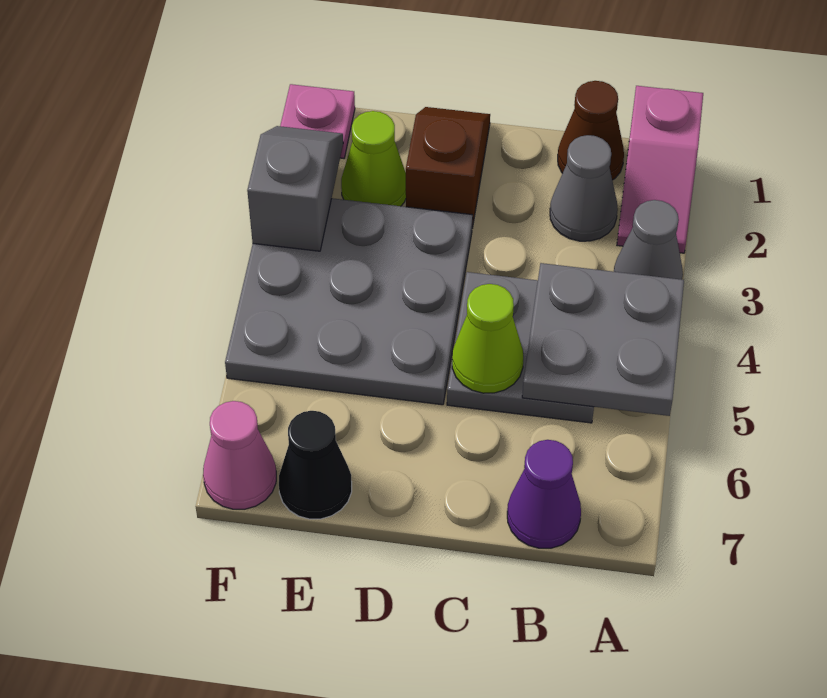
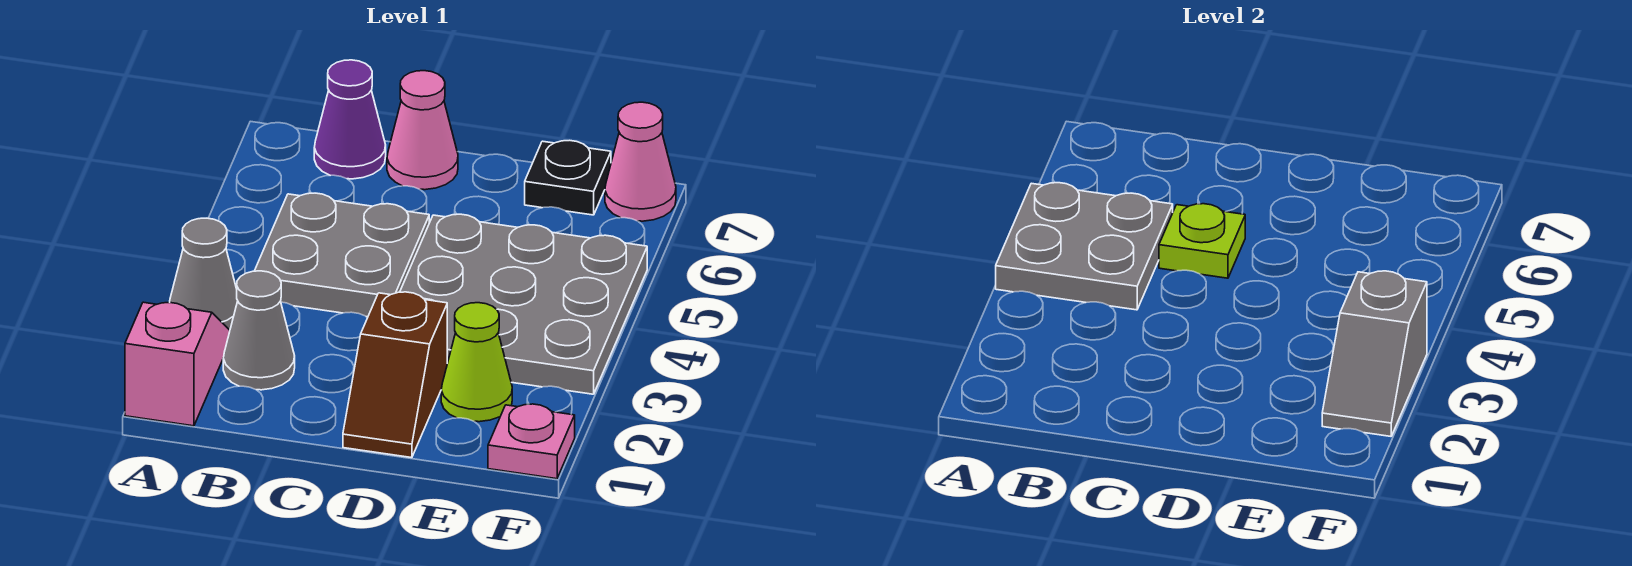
brown 1x1 cone [558,81,624,180] -> none
lime 1x1 cone [452,284,523,393] -> lime 1x1 plate [1159,204,1245,278]
none -> pink 1x1 cone [387,71,458,190]
black 1x1 cone [279,411,352,519] -> black 1x1 plate [525,140,611,215]

